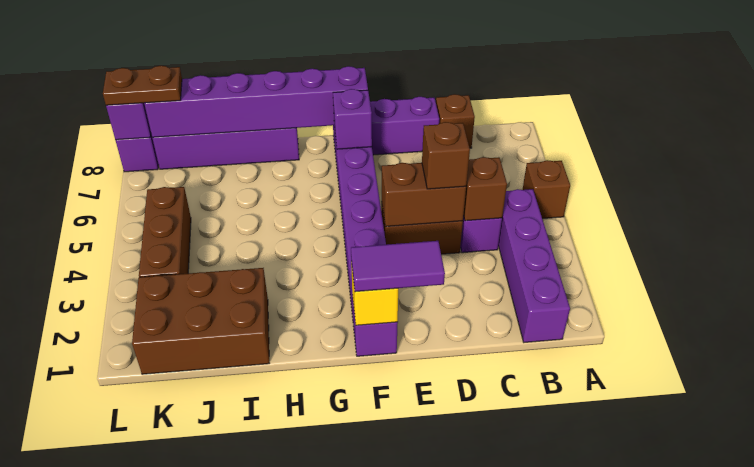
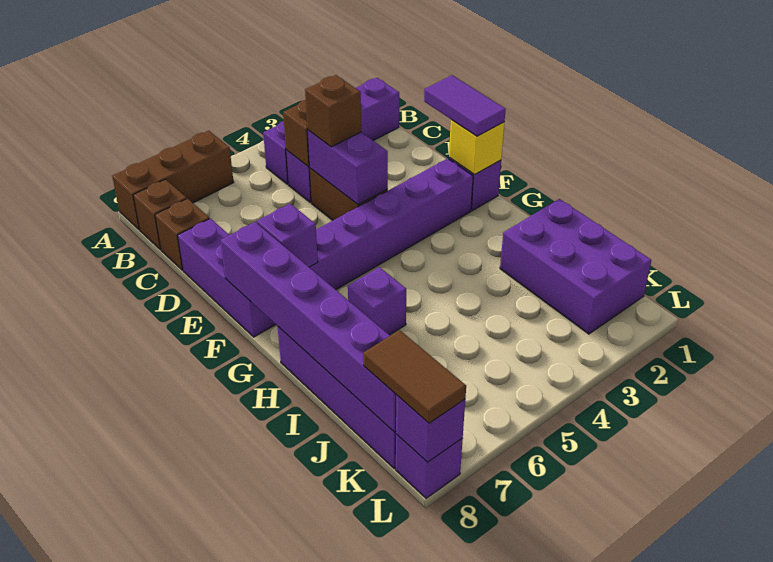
brown 1x1 brick [523,160,570,219] -> brown 1x1 brick moved to [133,179,187,250]
brown 1x2 brick [382,163,466,227] -> purple 1x2 brick [307,130,388,205]
none -> purple 1x1 brick [348,267,406,335]
brown 2x3 brick [132,268,269,374] -> purple 2x3 brick [500,199,651,334]
brown 1x3 brick [139,187,191,277] -> brown 1x3 brick moved to [112,131,234,230]
brown 1x2 plate [103,66,182,105] -> brown 1x2 tile [363,330,466,423]

